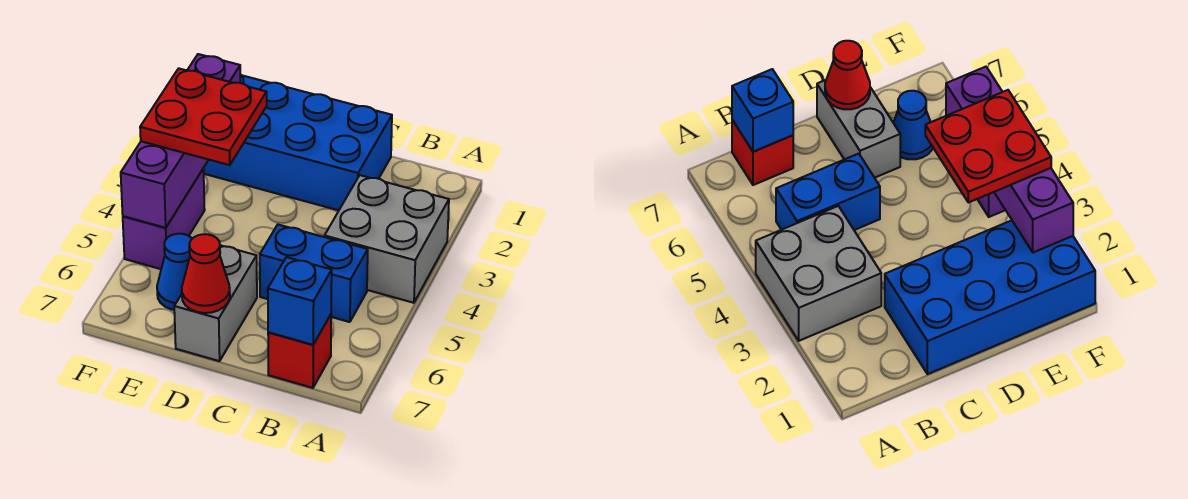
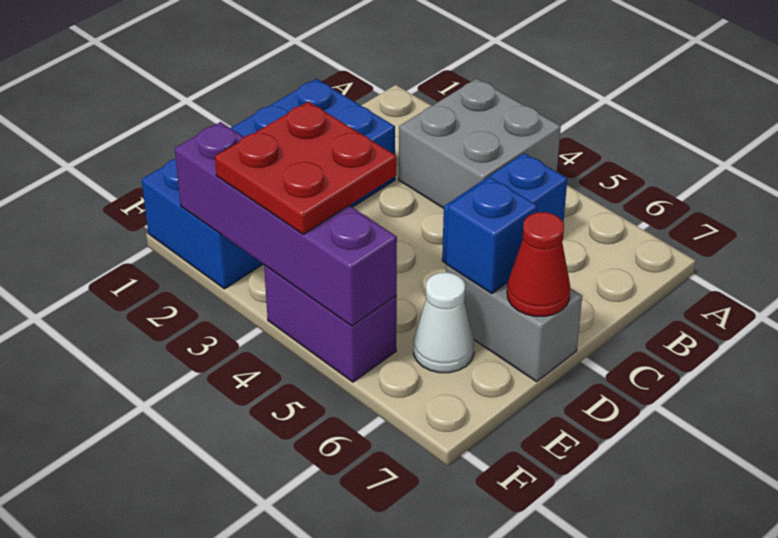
red 1x1 brick [268,315,331,388] -> none
blue 1x1 brick [268,257,332,345] -> blue 1x1 brick moved to [446,177,537,293]
blue 1x1 cone [157,234,192,310] -> white 1x1 cone [414,272,474,373]

